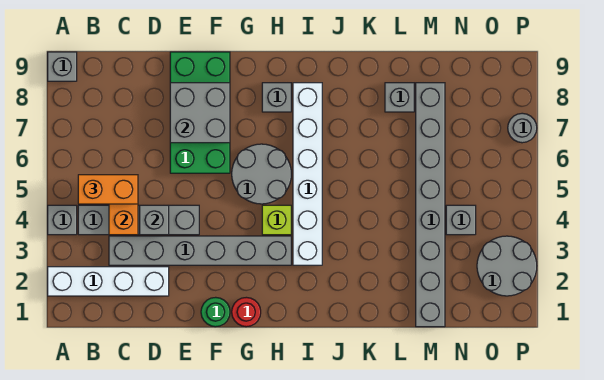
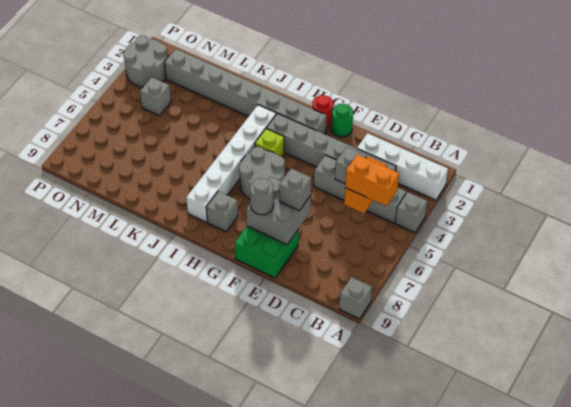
green 2x4 brick [170,52,230,173] -> green 2x2 brick [234,226,299,278]
grey 1x1 brick [385,83,414,112] -> grey 1x1 brick moved to [279,168,311,211]
grey 1x8 brick [416,83,445,327] -> grey 1x8 brick turned to [164,49,327,134]
grey 1x1 round brick [508,113,537,143] -> grey 1x1 round brick moved to [250,179,274,215]

